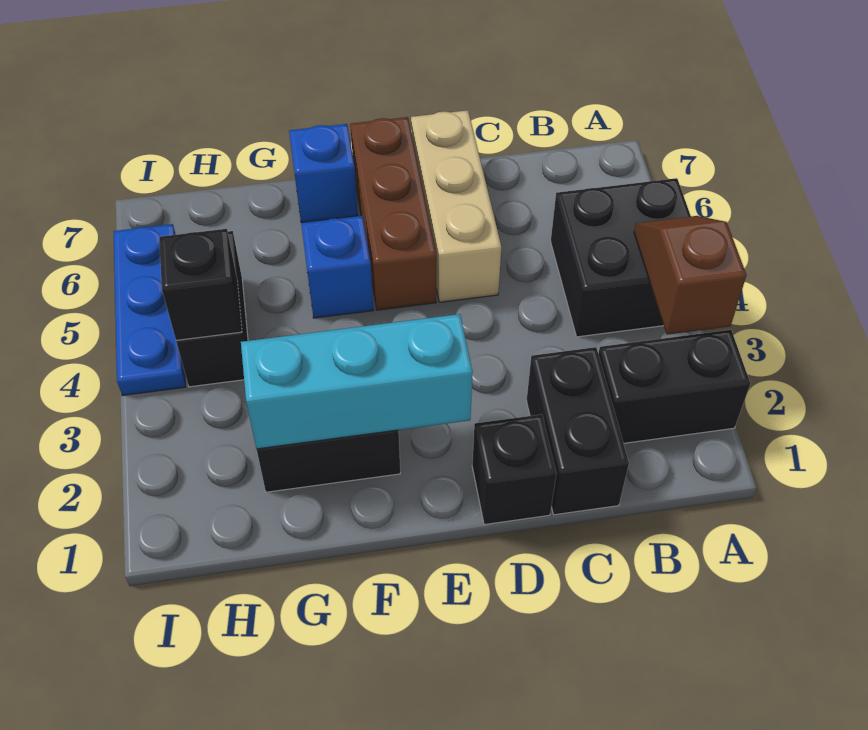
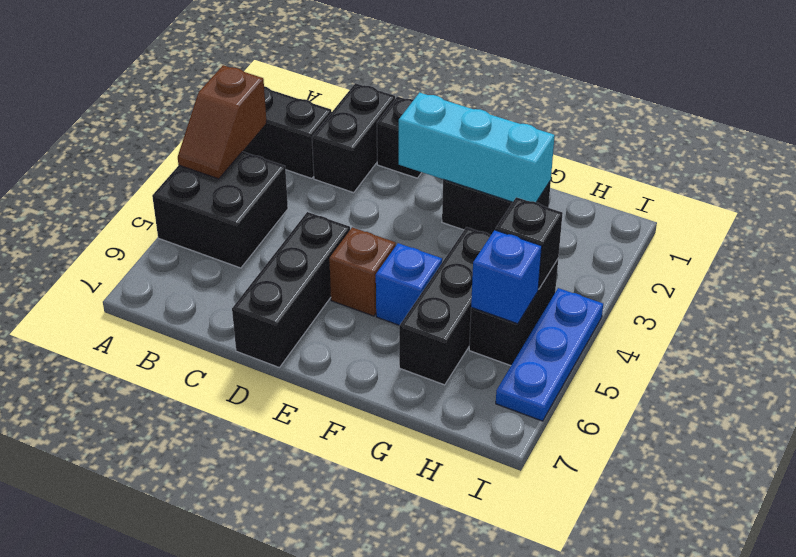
tan 1x3 brick [411,110,501,302] -> black 1x3 brick [232,212,350,367]
brown 1x3 brick [350,117,436,310] -> brown 1x1 brick [329,227,396,316]
blue 1x1 brick [289,124,358,223] -> blue 1x1 brick moved to [471,230,542,324]
none -> black 1x3 brick [399,227,491,385]

